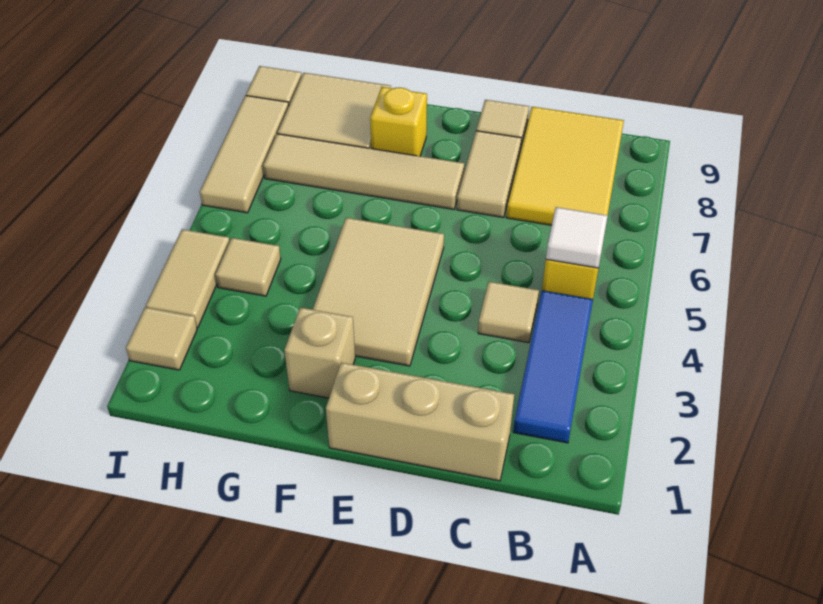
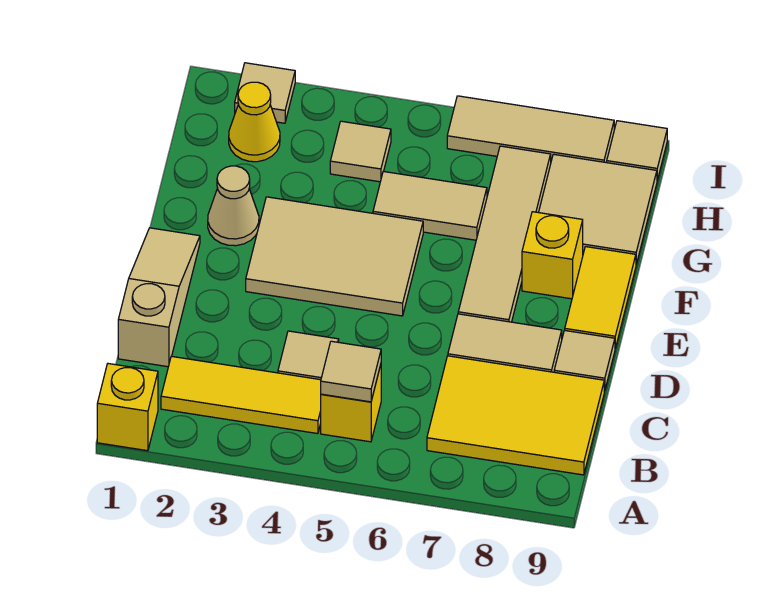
none -> yellow 1x1 brick [97,364,158,451]
blue 1x3 tile [513,291,593,443] -> yellow 1x3 tile [161,356,321,434]
white 1x1 tile [546,207,608,268] -> tan 1x1 tile [321,341,381,402]
tan 1x3 brick [326,363,514,481] -> tan 1x3 slope [118,228,200,367]
none -> yellow 1x2 tile [565,247,636,348]
tan 1x1 brick [284,308,355,398] -> tan 1x1 cone [208,166,259,246]
none -> yellow 1x1 cone [229,82,280,162]
tan 1x2 tile [146,229,230,328] -> tan 1x2 tile moved to [373,171,487,240]

